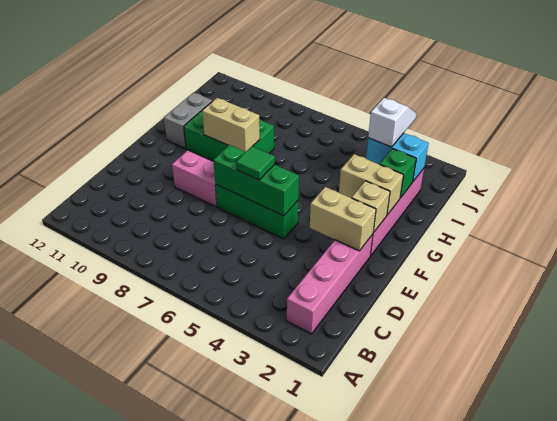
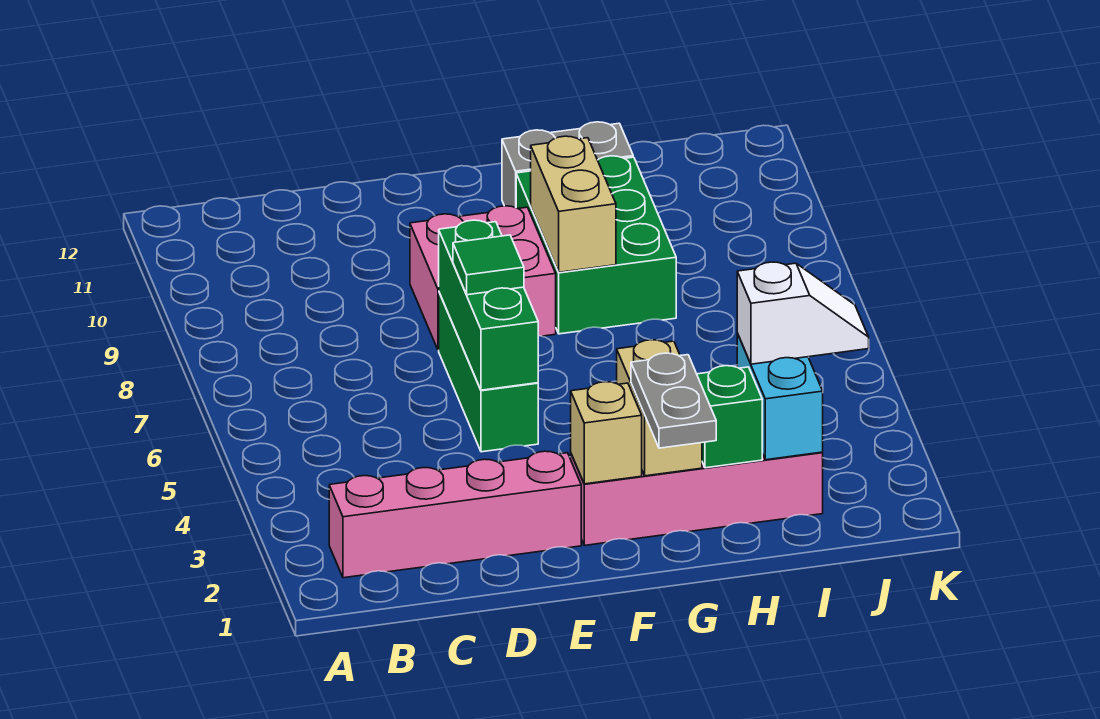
tan 1x2 brick [310,187,376,251] -> none
pink 1x2 brick [172,150,217,207] -> pink 2x2 brick [410,206,556,350]
none -> grey 1x2 plate [631,353,716,448]

